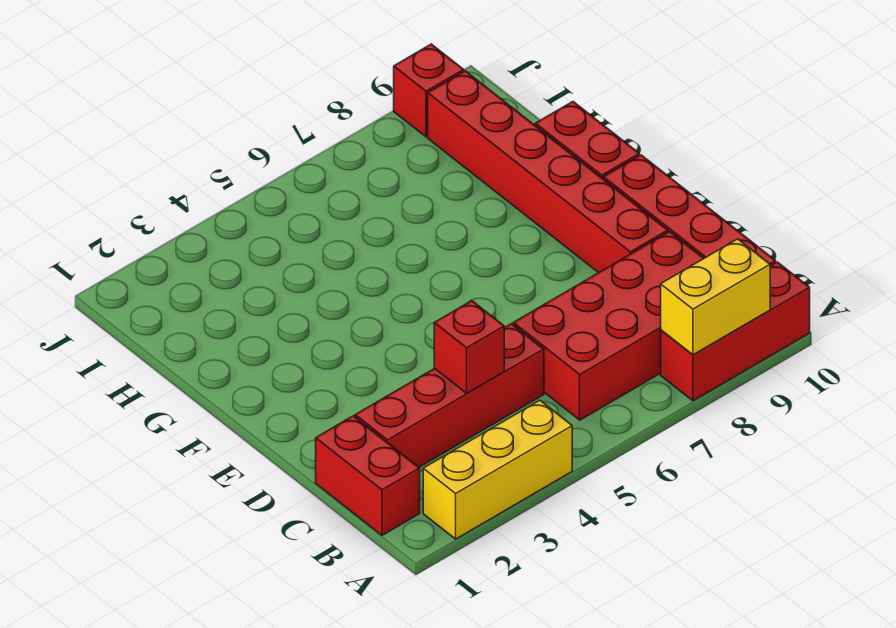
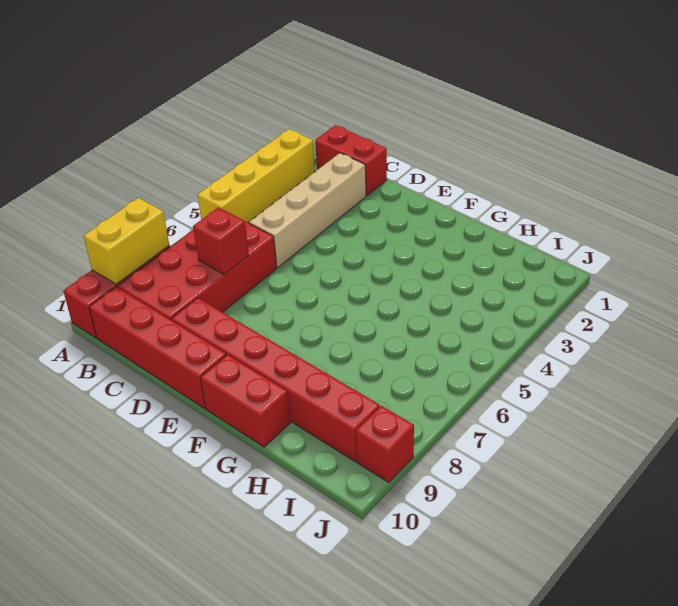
yellow 1x3 brick [423,400,572,539] -> yellow 1x4 brick [198,129,315,222]
red 1x4 brick [355,324,544,467] -> tan 1x4 brick [249,153,366,268]
red 1x1 brick [434,301,504,393] -> red 1x1 brick moved to [193,207,249,274]

